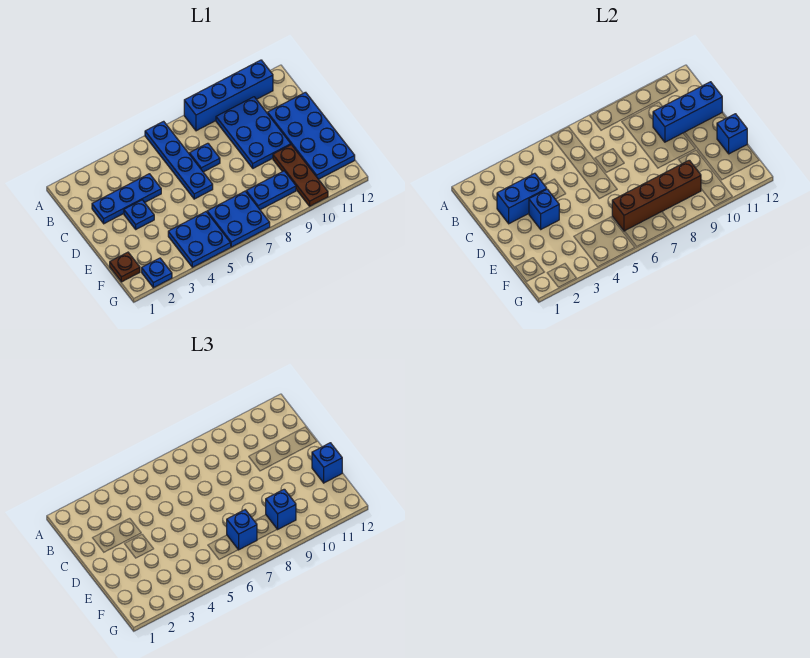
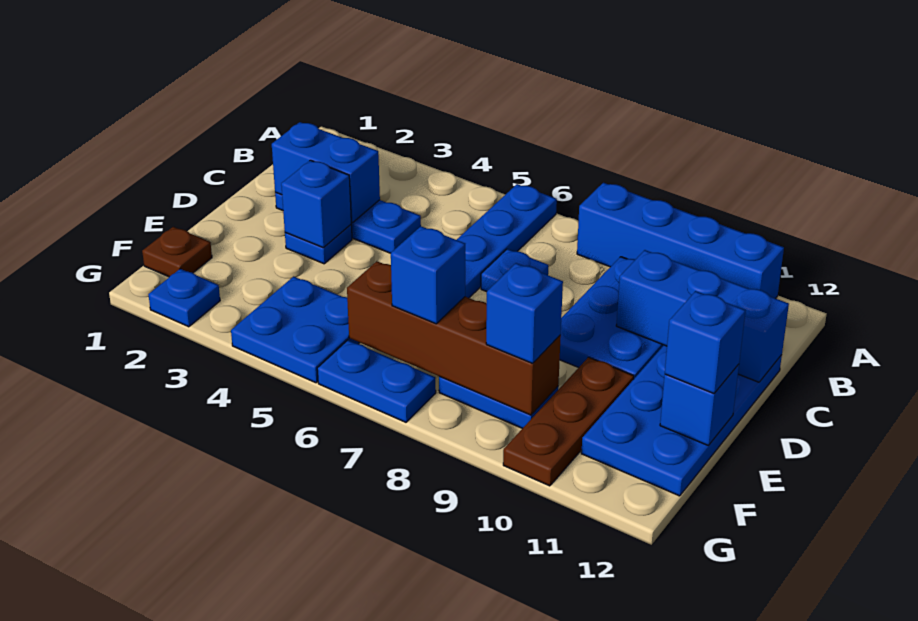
blue 2x2 plate [207,191,270,247] -> blue 1x2 plate [317,340,436,422]

